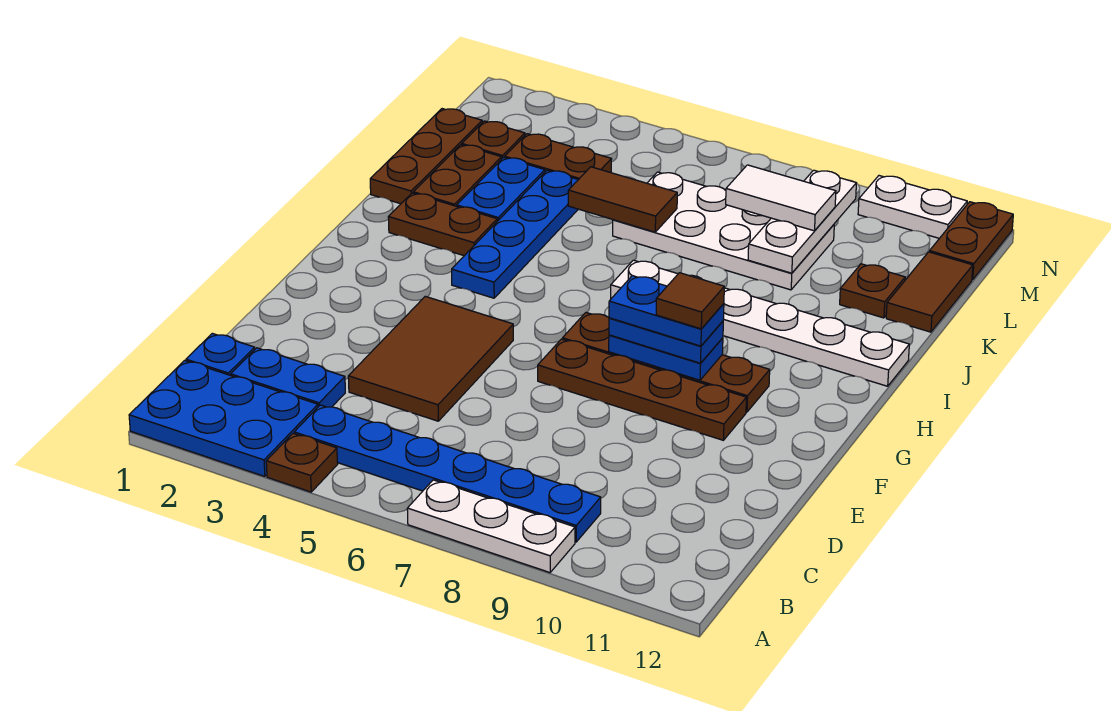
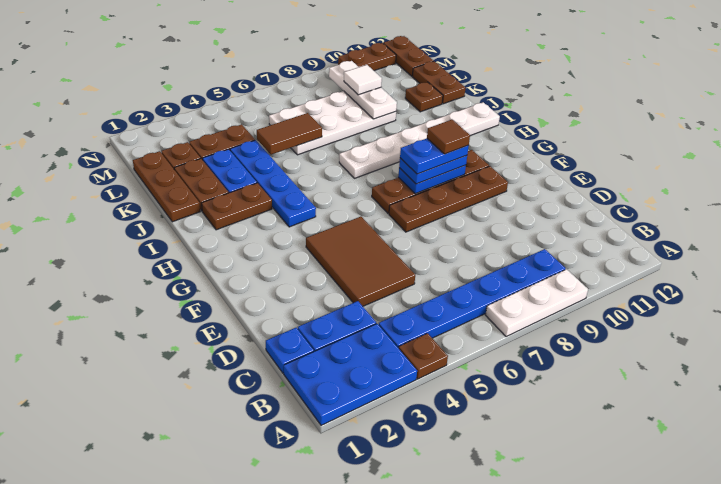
brown 1x2 tile [886,252,973,332] -> brown 1x2 plate [412,61,465,104]
white 1x2 tile [726,165,836,231] -> white 1x1 tile [344,65,382,95]
white 1x2 plate [858,176,967,238] -> brown 1x2 plate [338,43,396,71]

